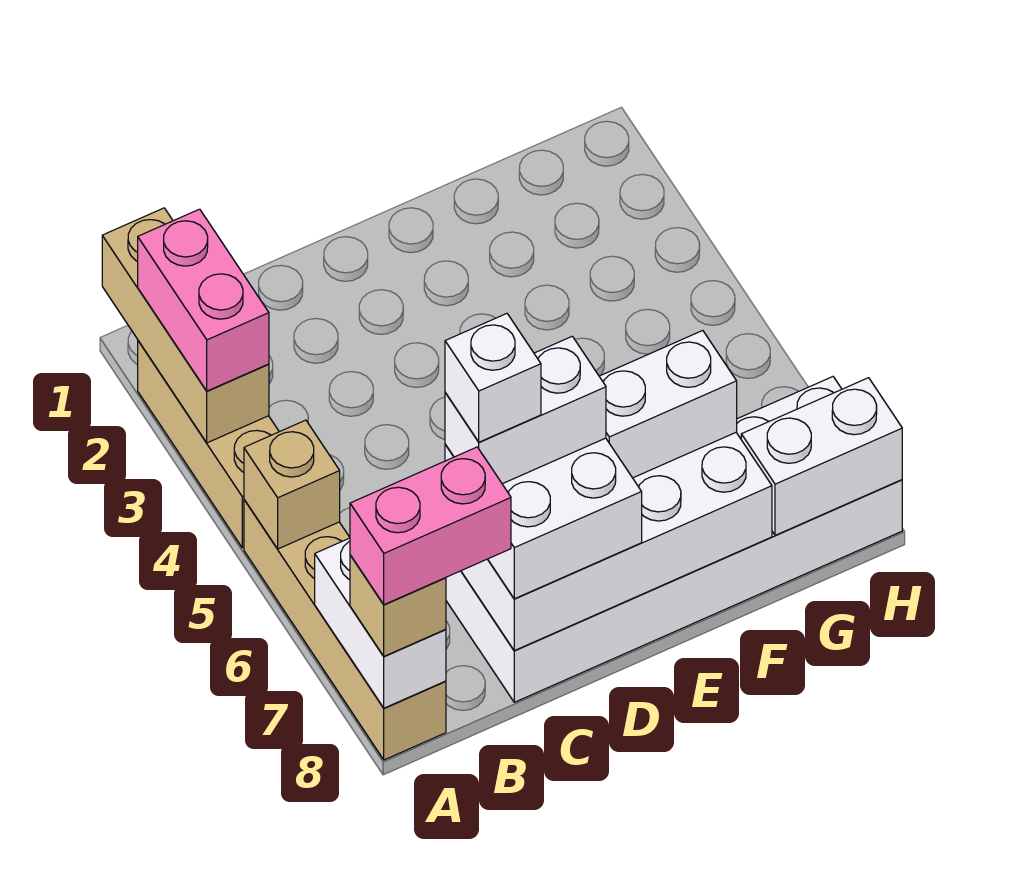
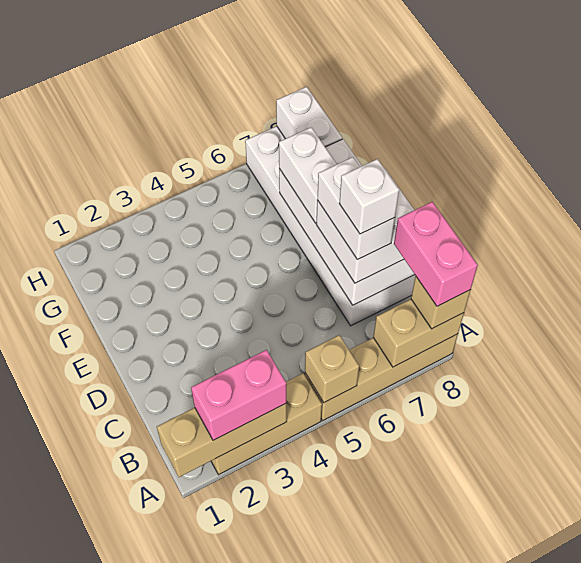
white 1x2 brick [315,538,446,708] -> tan 1x2 brick [373,299,464,367]

